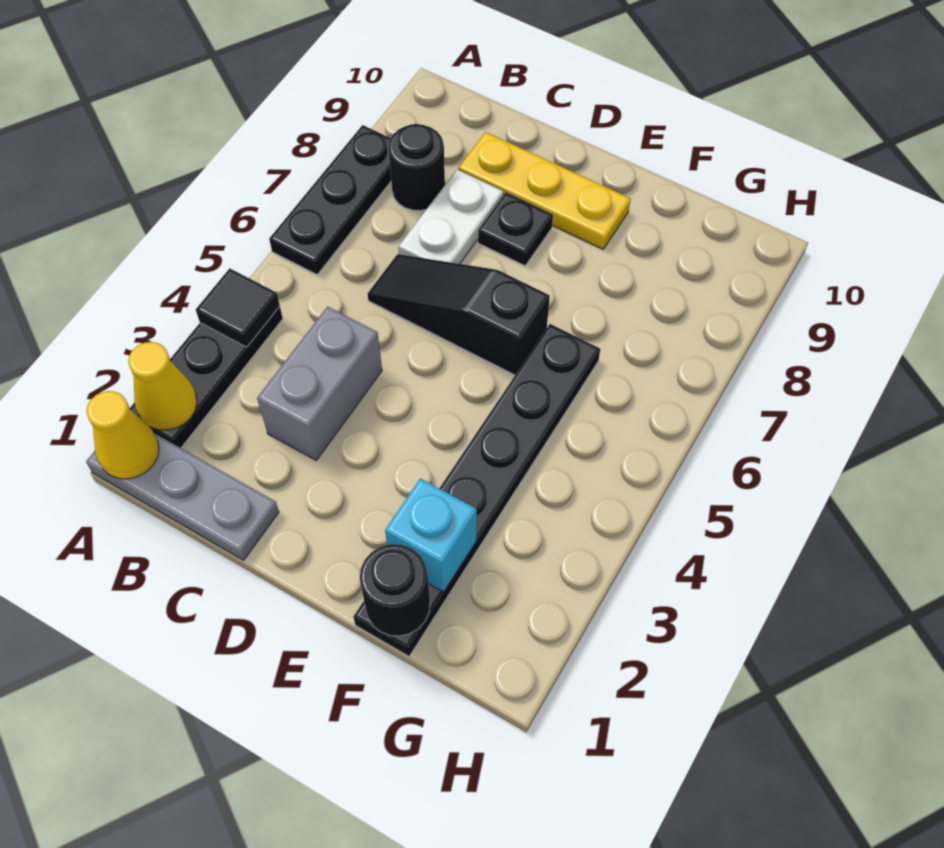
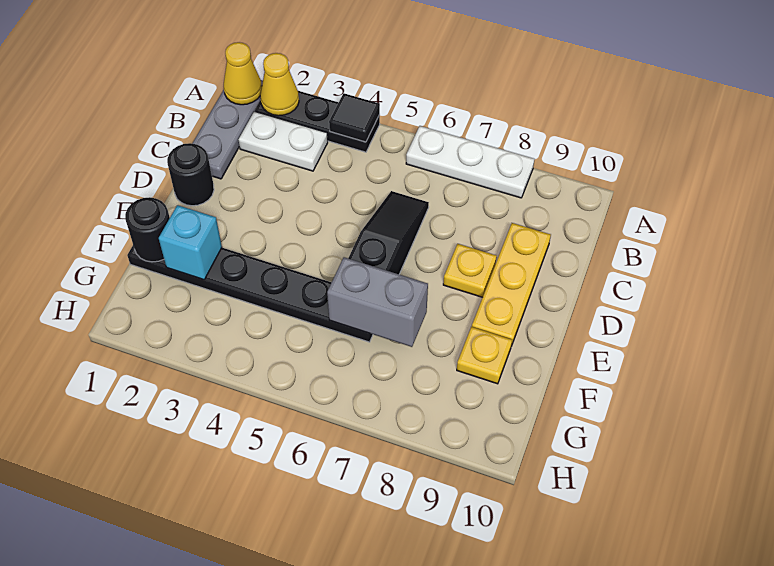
black 1x3 plate [269,125,391,274] -> white 1x3 plate [406,126,535,198]
black 1x1 round brick [389,124,445,211] -> black 1x1 round brick moved to [167,143,214,206]
grey 1x2 brick [257,306,382,460] -> grey 1x2 brick moved to [327,257,428,347]
white 1x2 plate [398,169,503,264] -> white 1x2 plate moved to [238,111,328,171]
black 1x1 plate [478,192,553,266] -> yellow 1x1 plate [443,244,497,297]
none -> yellow 1x1 plate [457,327,512,384]

